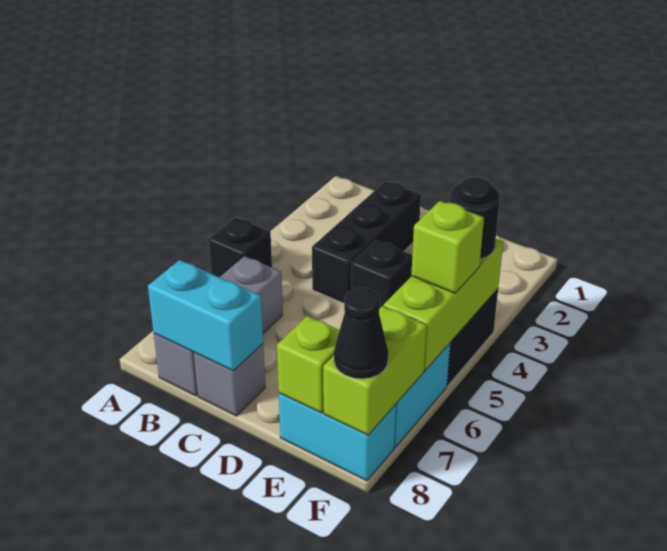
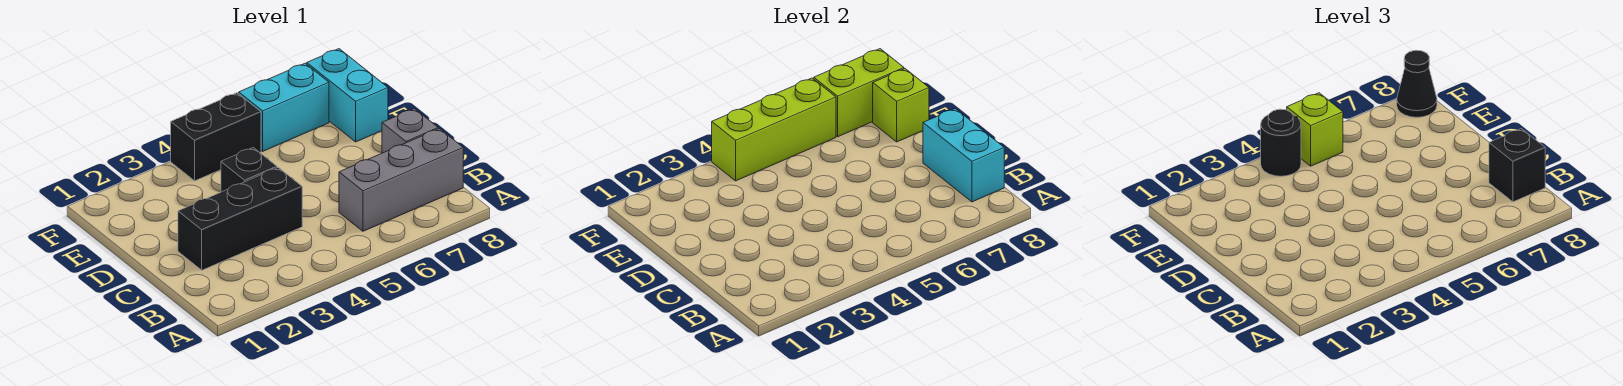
black 1x1 brick [209,217,272,277] -> black 1x1 brick moved to [1489,129,1545,202]

